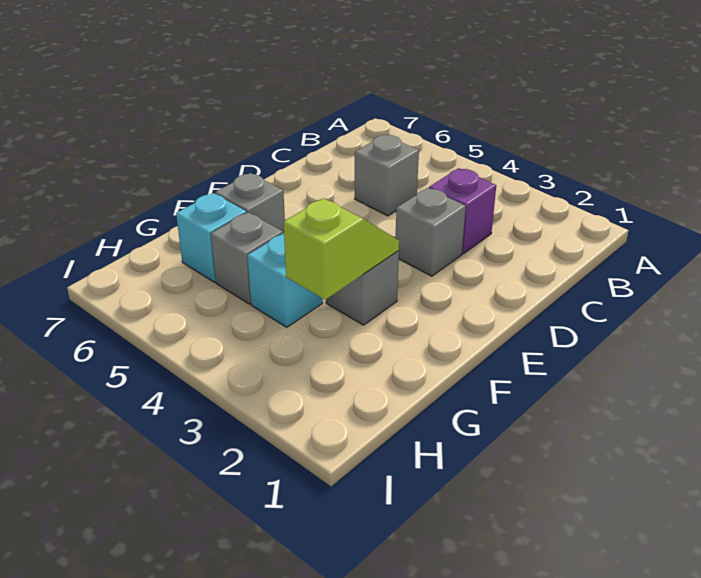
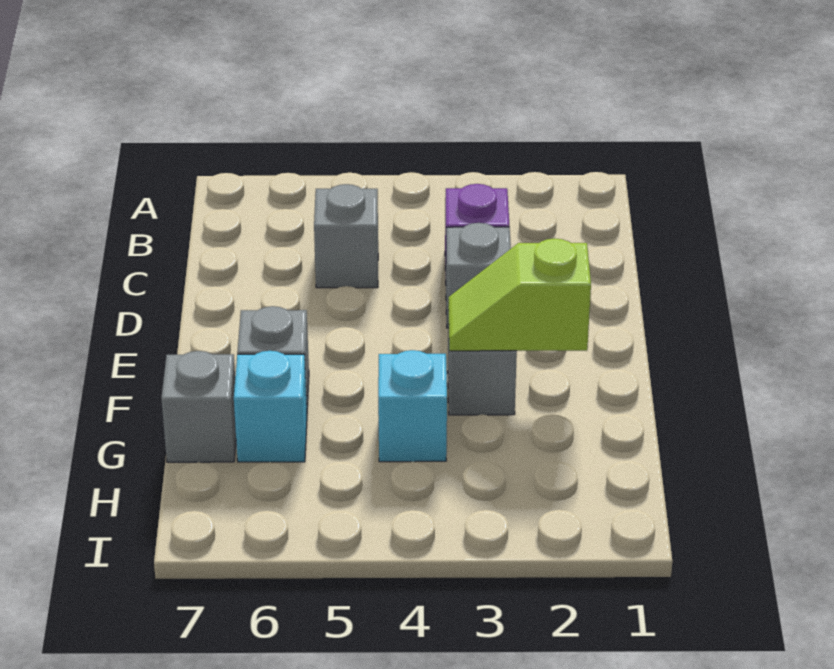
lime 1x2 slope [283,198,399,300] -> lime 1x2 slope turned to [448,238,591,351]
grey 1x1 brick [211,212,283,304] -> grey 1x1 brick moved to [161,351,236,462]

